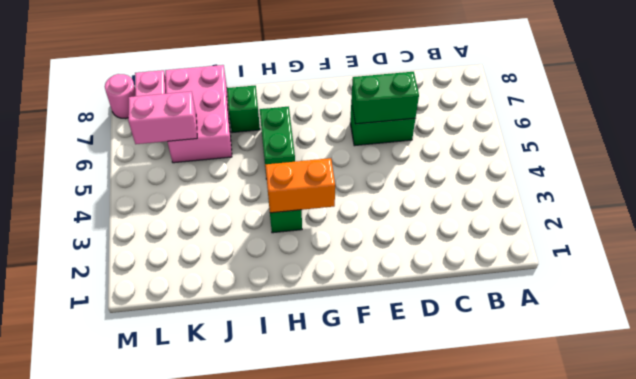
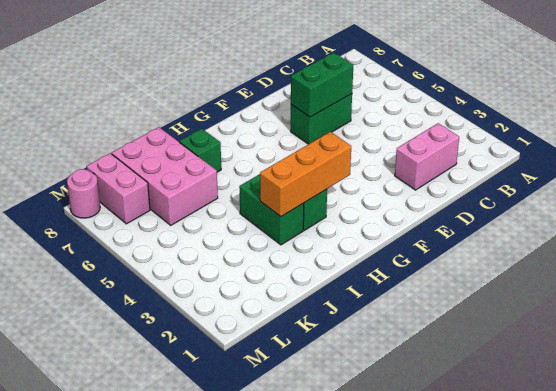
orange 1x2 brick [265,158,335,213] -> orange 1x3 brick [260,132,351,217]
green 1x2 brick [260,107,295,179] -> green 1x2 brick moved to [239,174,304,245]
pink 1x2 brick [128,91,197,144] -> pink 1x2 brick moved to [395,123,459,190]

